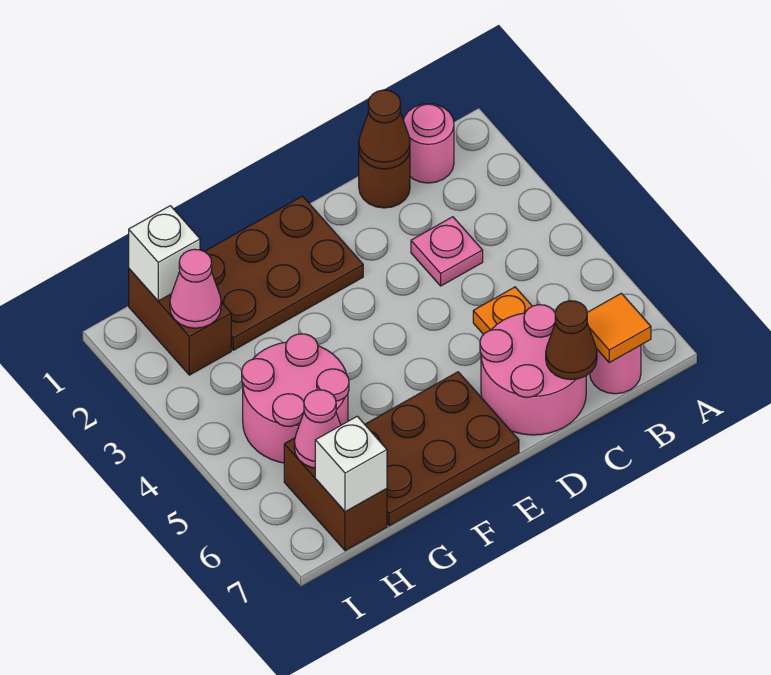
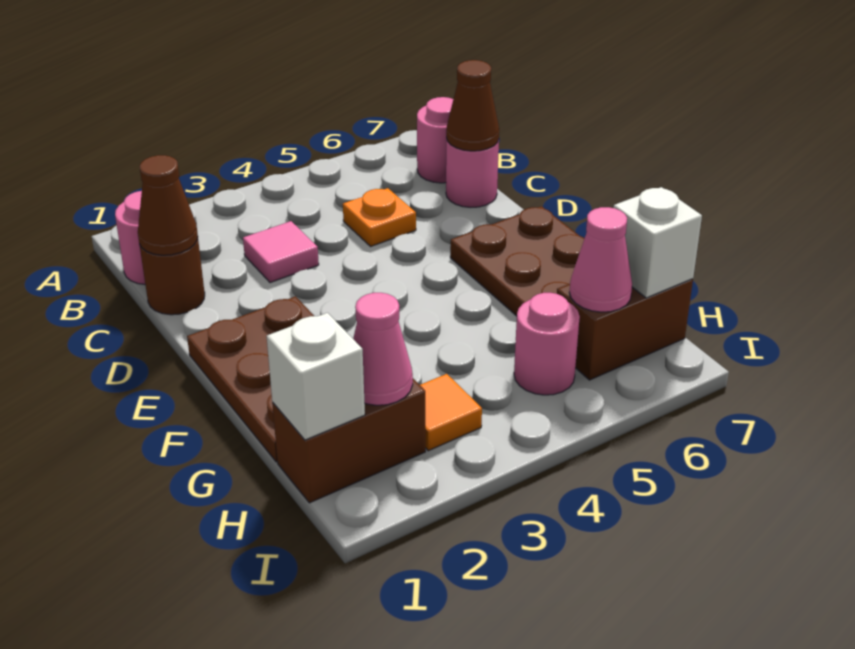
orange 1x1 tile [587,293,651,362] -> orange 1x1 tile moved to [420,374,482,451]
pink 1x1 plate [411,217,483,286] -> pink 1x1 tile [243,221,319,283]
pink 2x2 round brick [480,305,586,435] -> pink 1x1 round brick [446,138,499,207]
pink 2x2 round brick [242,334,349,463] -> pink 1x1 round brick [514,293,580,395]

